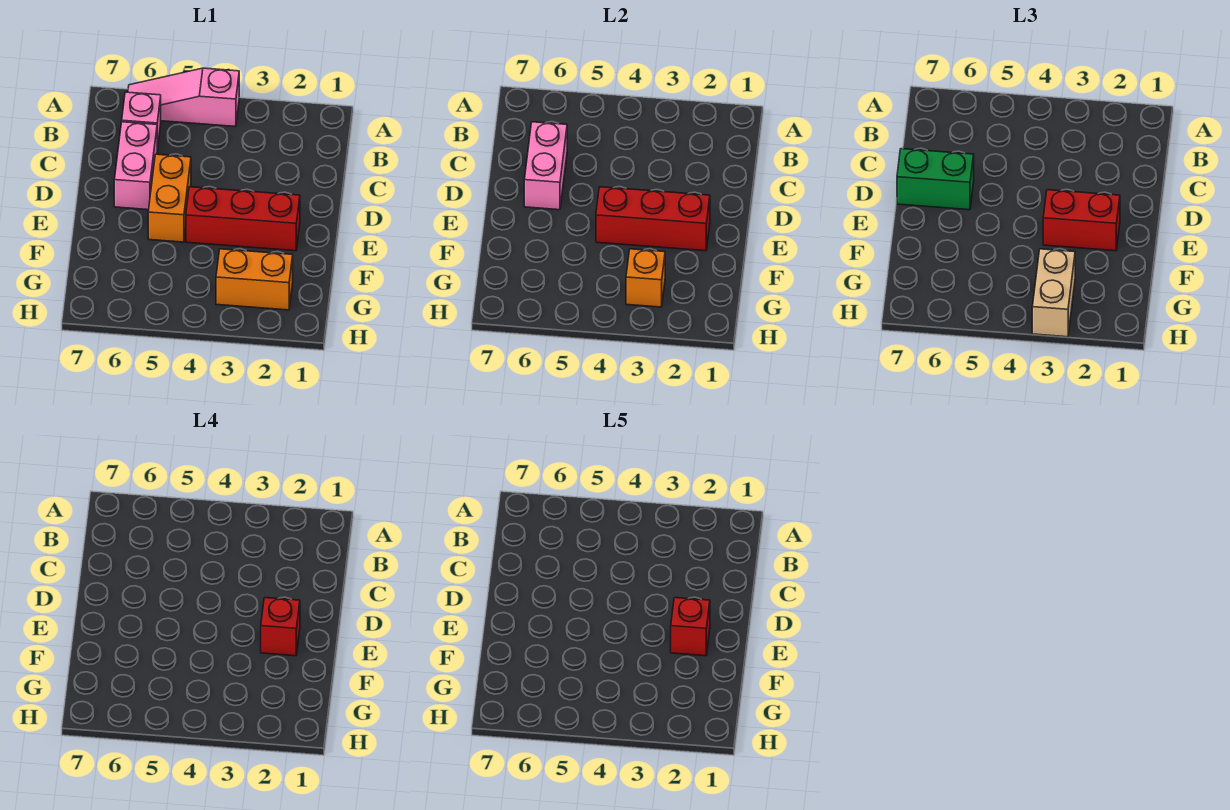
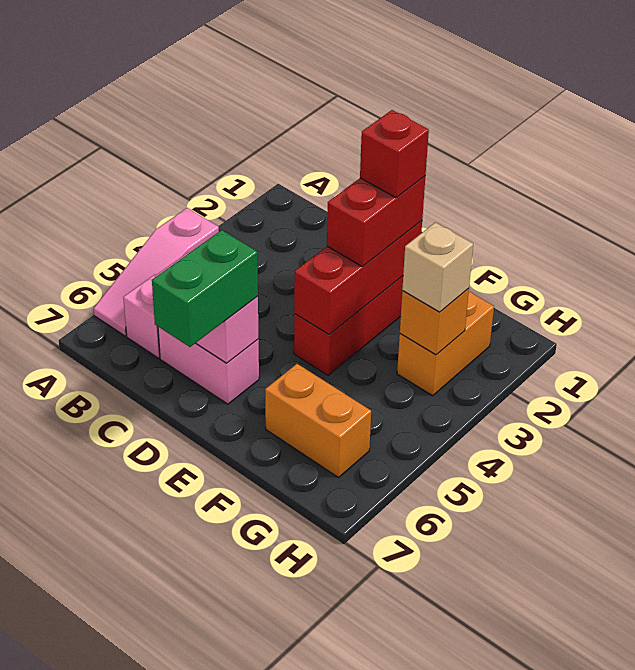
orange 1x2 brick [148,154,191,242] -> orange 1x2 brick moved to [265,364,371,477]
red 1x1 brick [671,598,710,656] -> none
tan 1x2 brick [1032,249,1075,337] -> tan 1x1 brick [402,222,473,312]

